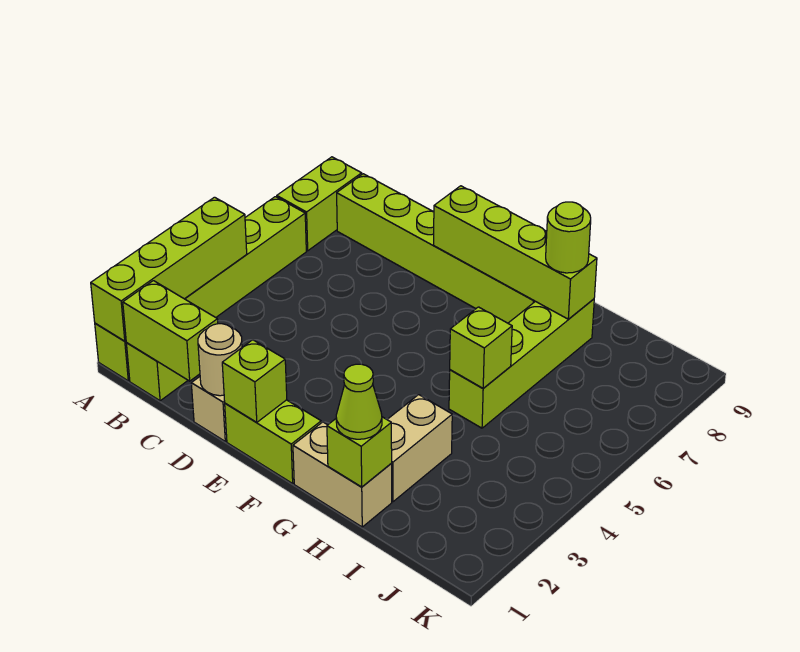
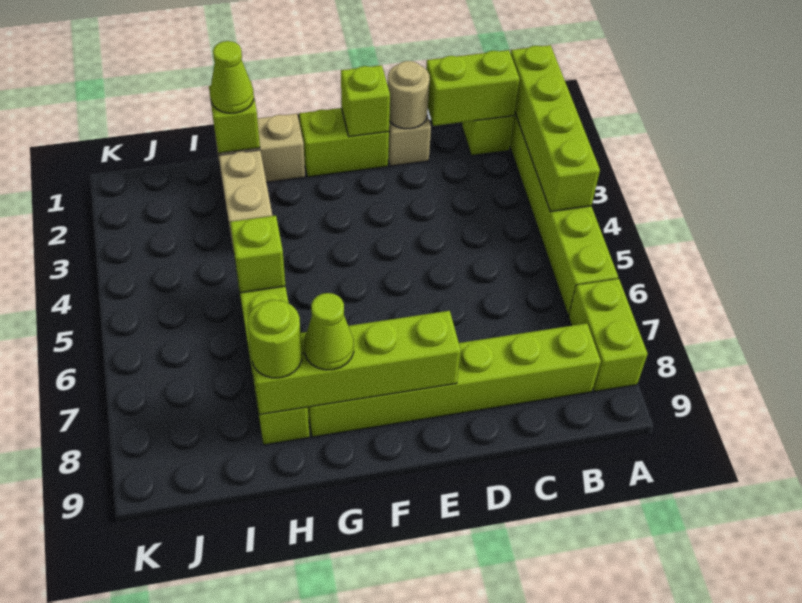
none -> lime 1x1 cone [304,293,354,370]

